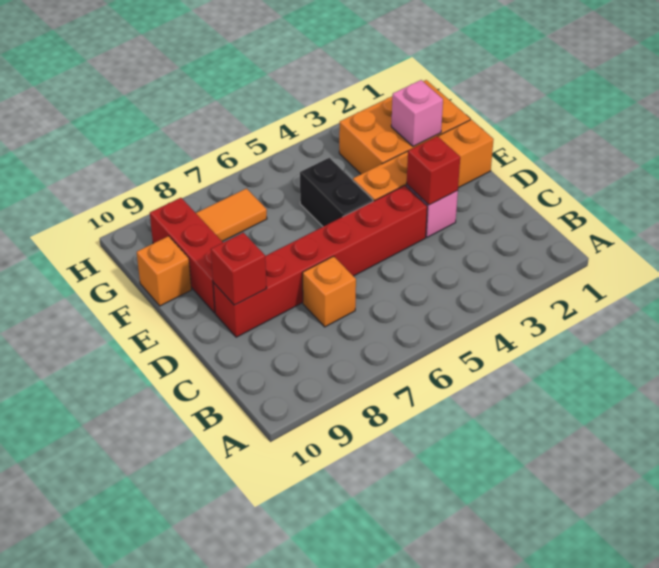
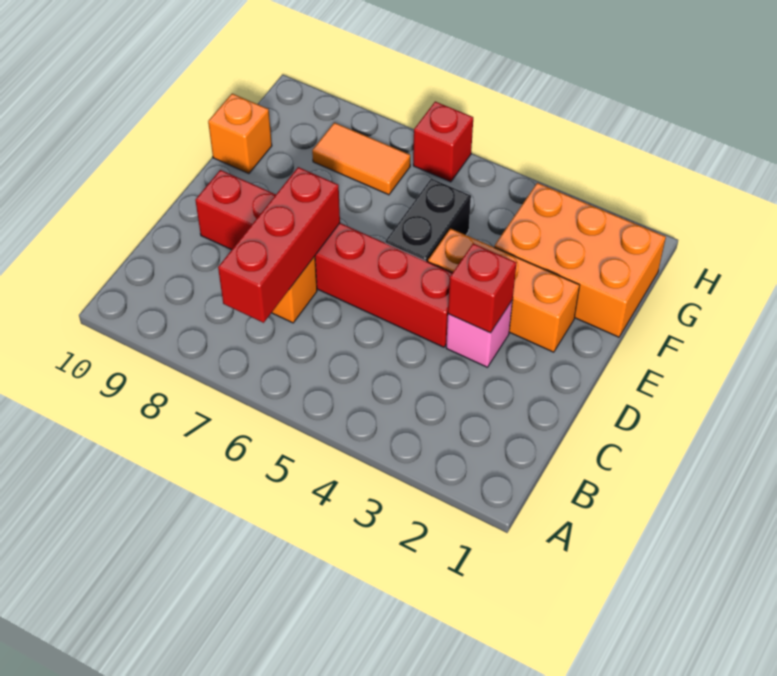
red 1x1 brick [211,233,267,305] -> red 1x1 brick moved to [413,102,473,182]
orange 1x4 brick [353,120,494,201] -> orange 1x3 brick [428,229,580,352]
red 1x3 brick [150,198,223,313] -> red 1x3 brick moved to [218,167,340,323]
pink 1x1 brick [391,80,443,146] -> none

